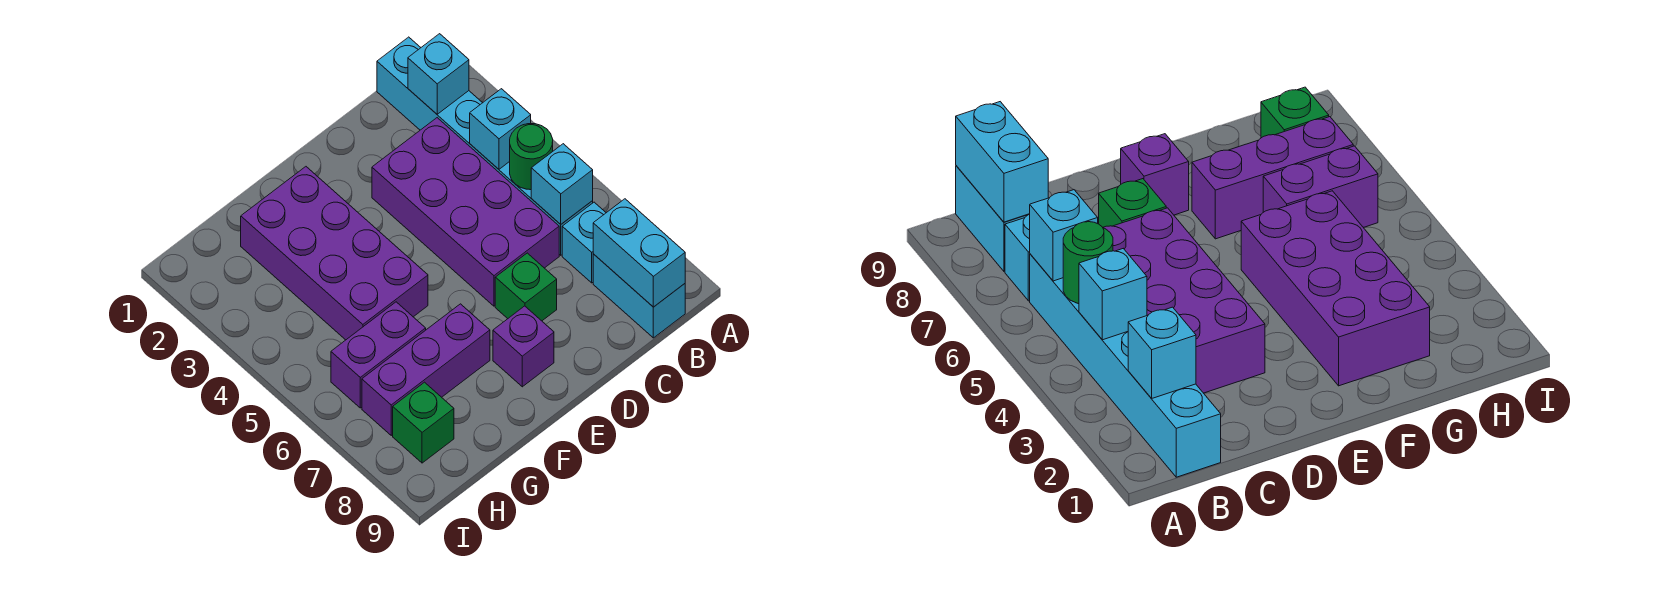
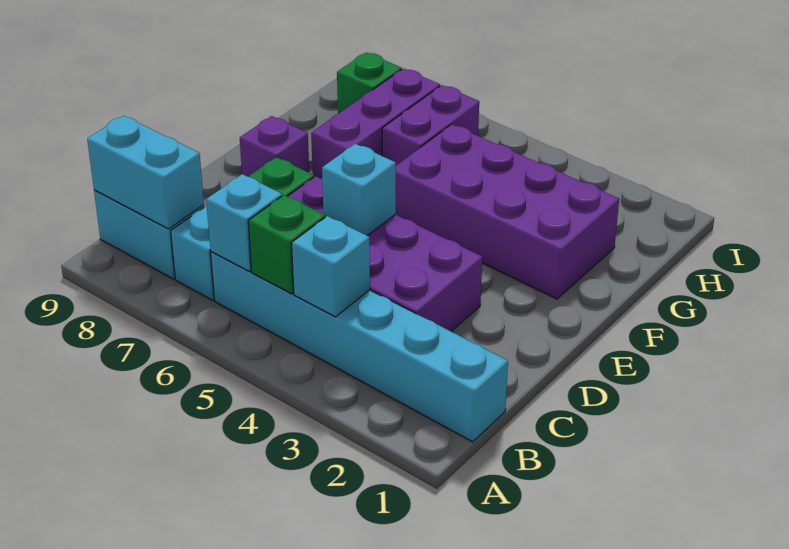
cyan 1x1 brick [408,34,469,114] -> cyan 1x1 brick moved to [322,144,396,236]
green 1x1 round brick [510,124,553,190] -> green 1x1 brick [248,195,325,294]

